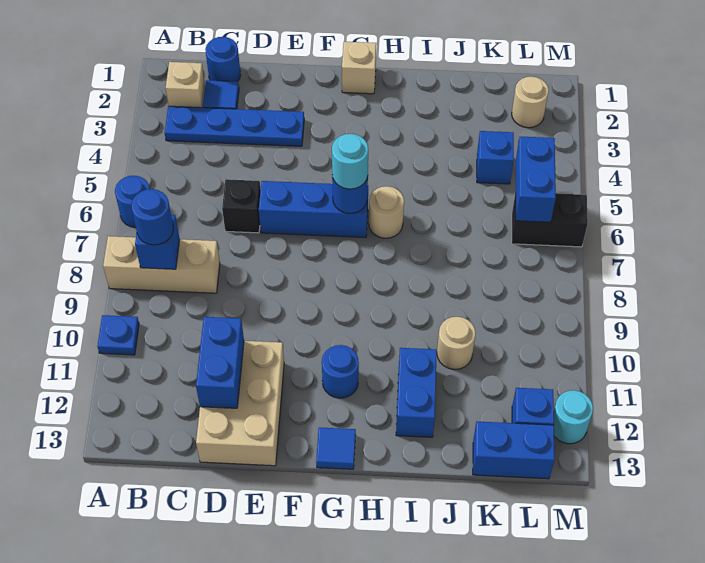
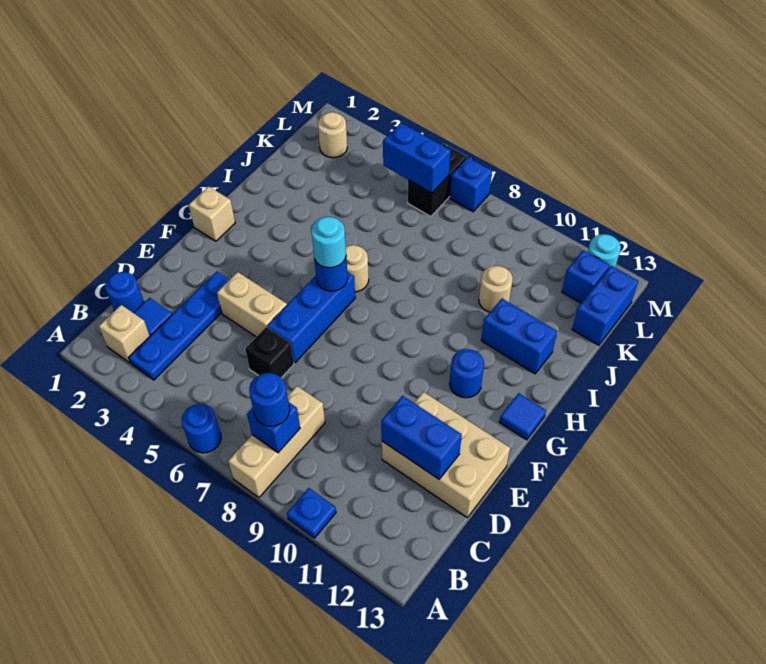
none -> tan 1x2 brick [217,272,287,337]
blue 1x1 brick [477,131,514,184] -> blue 1x1 brick moved to [450,157,492,212]

